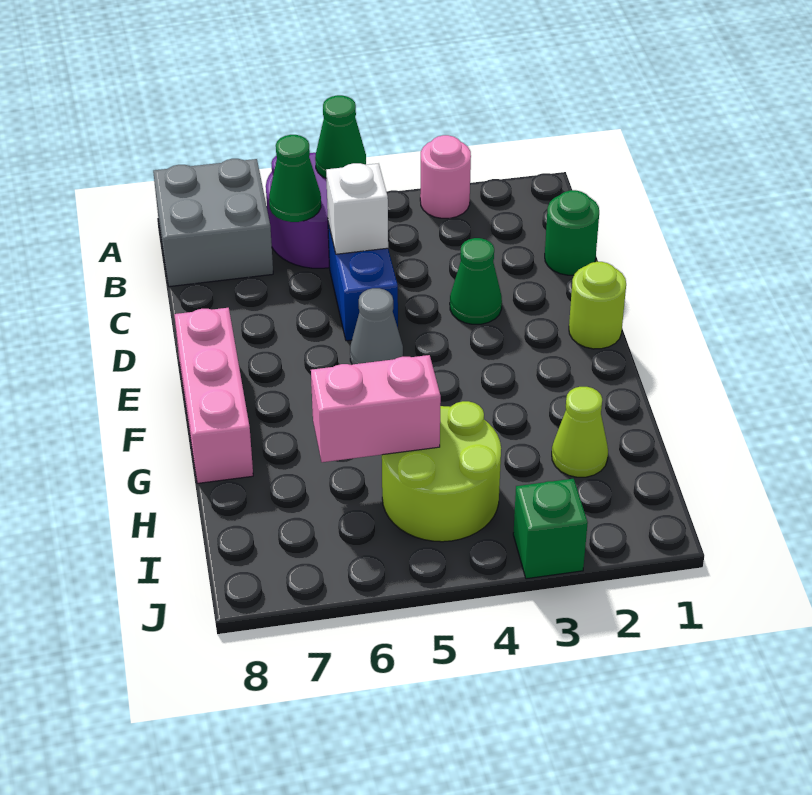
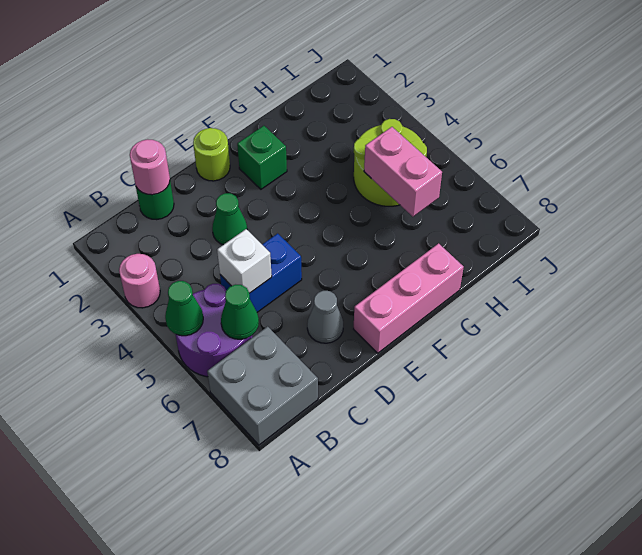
none -> pink 1x1 round brick [130,139,170,195]
grey 1x1 cone [350,288,403,364] -> grey 1x1 cone moved to [307,291,343,343]
lime 1x1 cone [552,387,608,477] -> none
green 1x1 brick [513,479,588,579] -> green 1x1 brick moved to [237,126,287,189]

